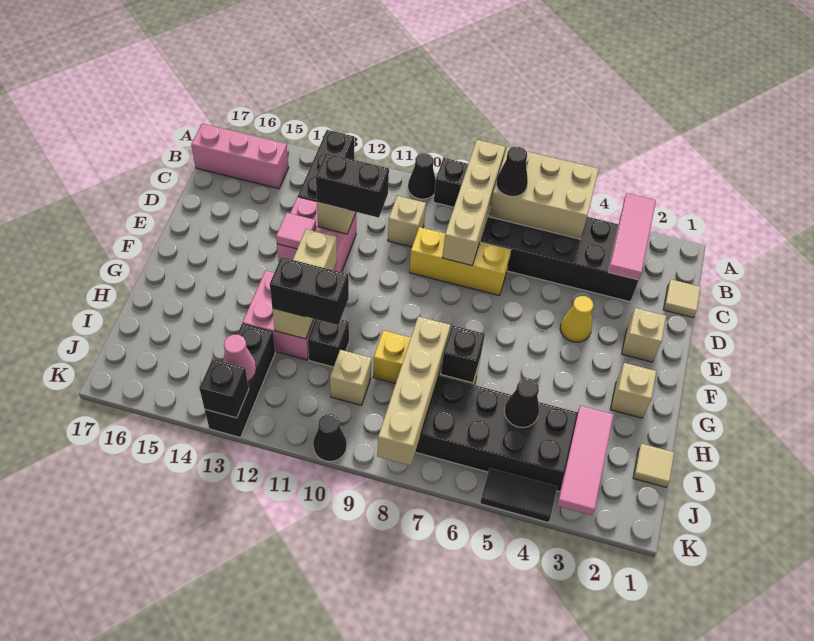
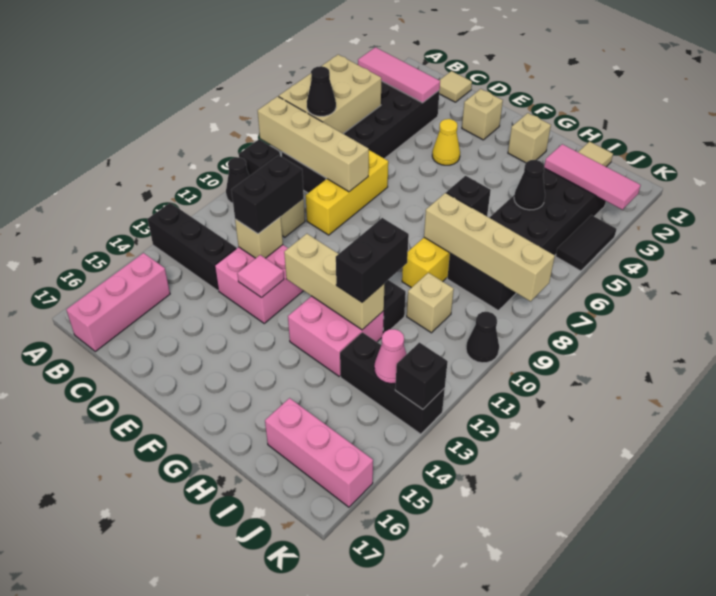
none -> pink 1x3 brick [265,398,373,507]

